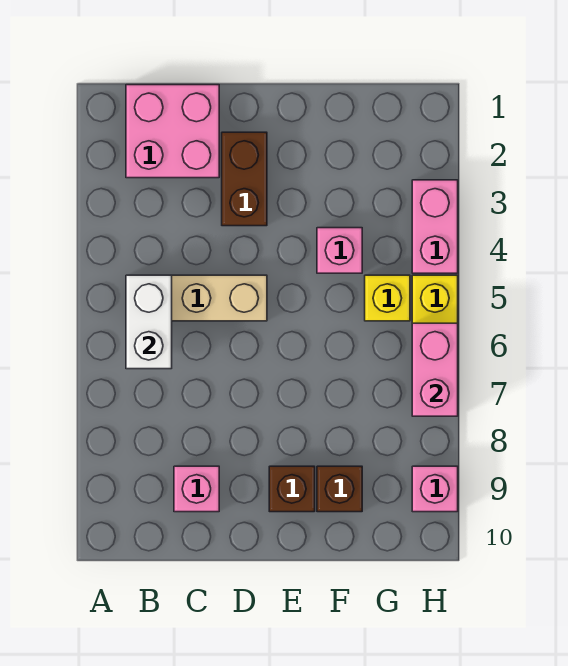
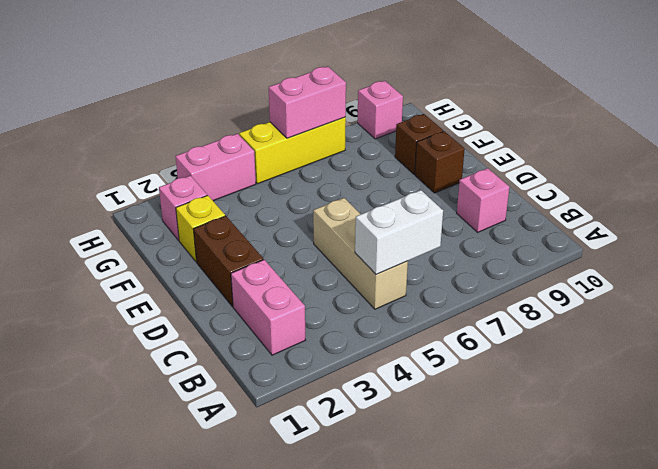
pink 2x2 brick [126,85,219,178] -> pink 1x2 brick [231,260,305,355]
brown 1x2 brick [222,132,267,226] -> brown 1x2 brick turned to [193,216,263,306]
pink 1x1 brick [317,228,362,273] -> pink 1x1 brick moved to [159,176,207,240]
yellow 1x1 brick [365,275,410,321] -> yellow 1x1 brick moved to [176,195,225,261]

